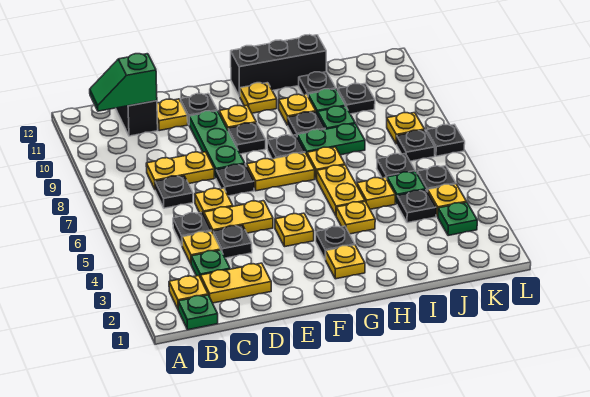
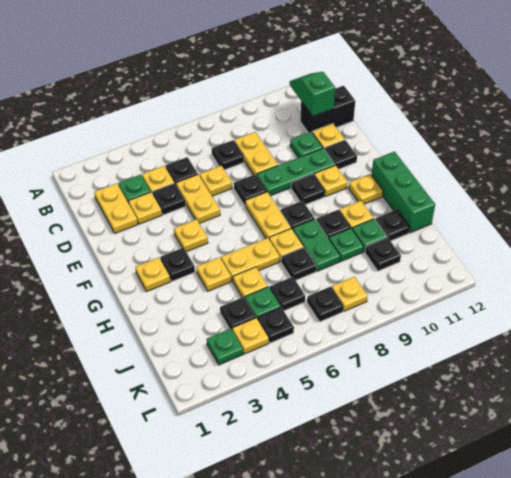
green 1x1 plate [178,295,218,330] -> green 1x1 plate moved to [290,132,323,158]
yellow 1x1 plate [169,276,208,309] -> yellow 1x1 plate moved to [128,192,162,224]
black 1x3 brick [231,35,326,96] -> green 1x3 brick [372,152,435,233]
black 1x1 plate [426,124,465,156] -> black 1x1 plate moved to [281,248,317,280]

